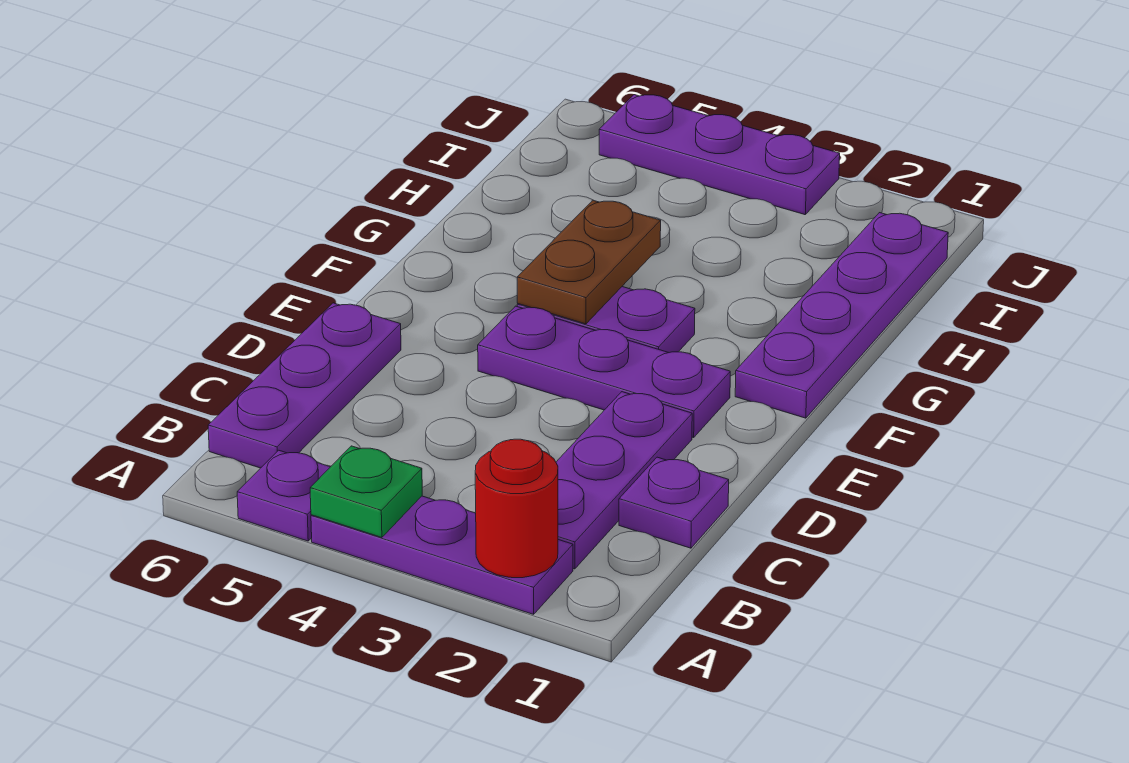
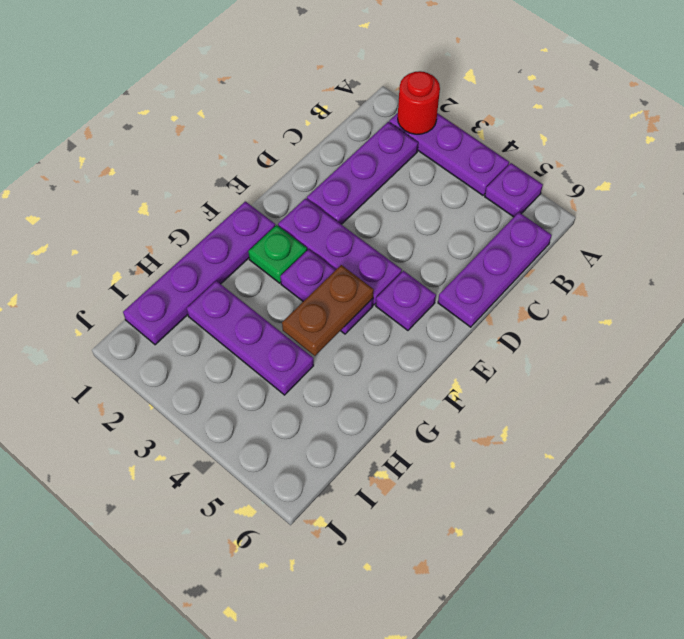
green 1x1 plate [310,446,422,537] -> green 1x1 plate moved to [248,225,307,283]
purple 1x1 plate [619,457,729,548] -> purple 1x1 plate moved to [376,271,436,330]
purple 1x3 plate [599,95,840,215] -> purple 1x3 plate moved to [187,281,314,395]

